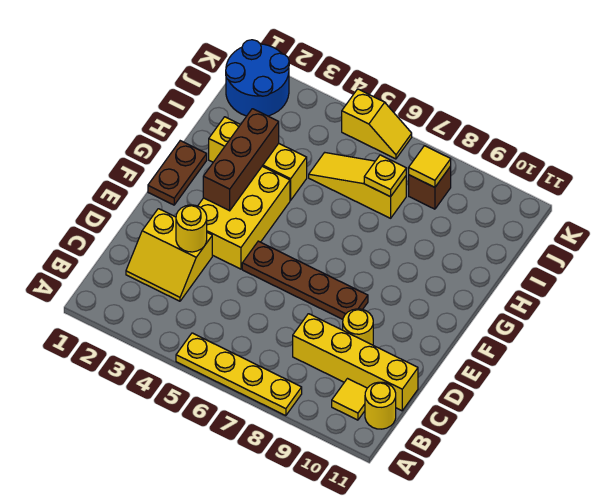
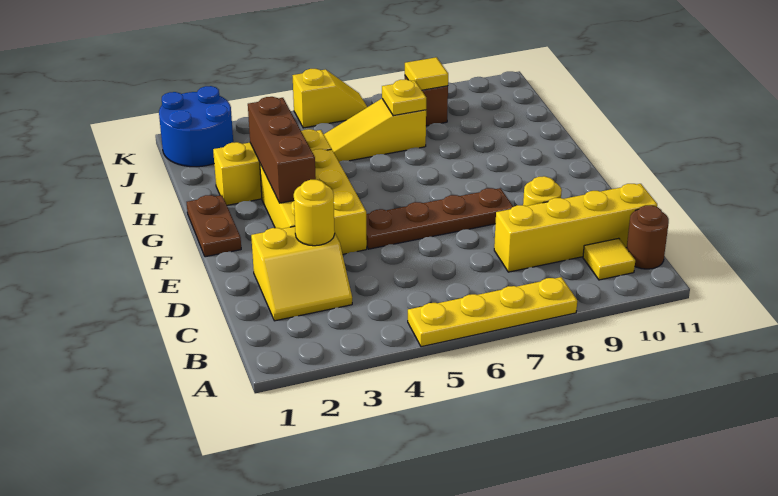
yellow 1x1 round brick [365,382,396,429] -> brown 1x1 round brick [627,205,669,269]

